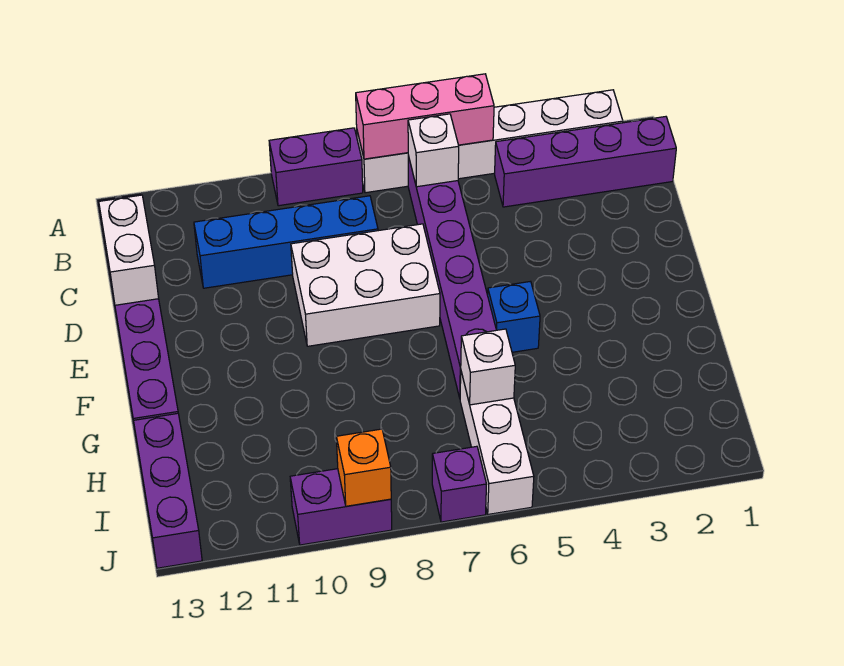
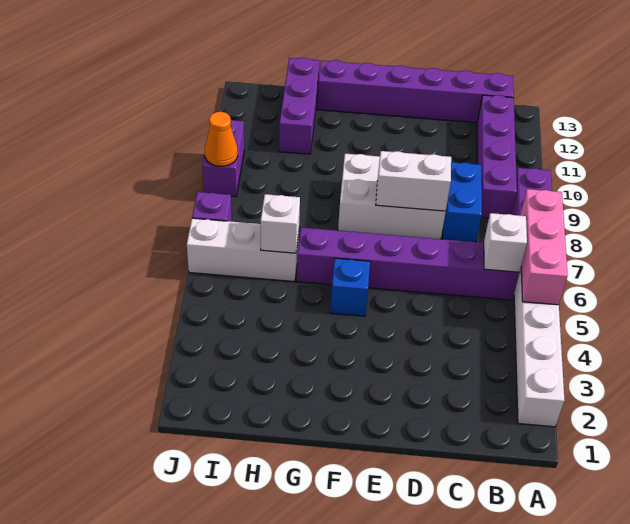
purple 1x4 brick [495,117,676,207] -> purple 1x4 brick moved to [477,95,517,218]
blue 1x4 brick [194,196,378,288] -> blue 1x2 brick [443,162,482,242]
white 1x2 brick [99,195,159,305] -> white 1x2 brick moved to [376,151,451,211]
white 2x3 brick [291,224,440,346] -> white 2x3 brick turned to [338,154,446,239]
purple 1x3 brick [133,413,202,568] -> purple 1x3 brick turned to [279,58,320,154]
orange 1x1 brick [336,429,391,506] -> orange 1x1 cone [205,112,238,166]

